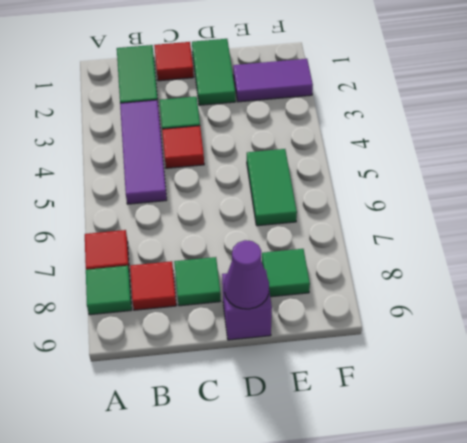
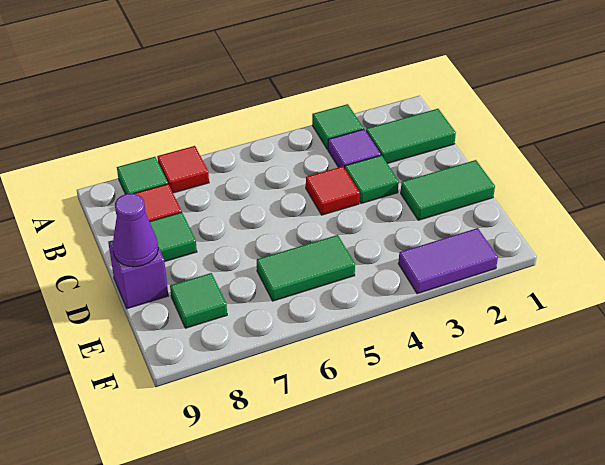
none -> green 1x1 tile [312,104,364,150]
purple 1x3 tile [120,100,167,204] -> purple 1x1 tile [328,129,381,168]
red 1x1 tile [154,42,194,81] -> none
purple 1x2 tile [233,59,313,102] -> purple 1x2 tile turned to [398,228,498,294]

